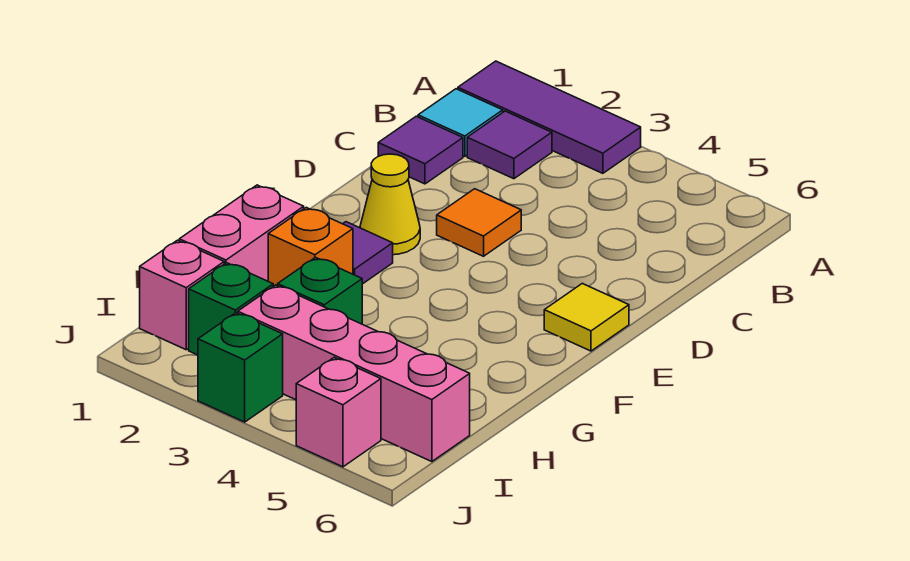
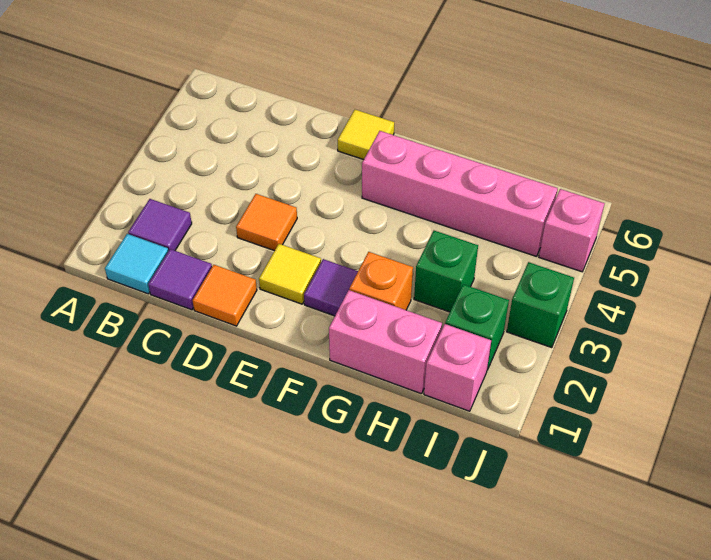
purple 1x3 tile [458,61,641,173] -> none
none -> orange 1x1 tile [193,265,257,326]
yellow 1x1 cone [360,154,420,255] -> yellow 1x1 tile [259,244,321,304]
pink 1x4 brick [238,285,470,462] -> pink 1x4 brick turned to [362,131,558,256]

